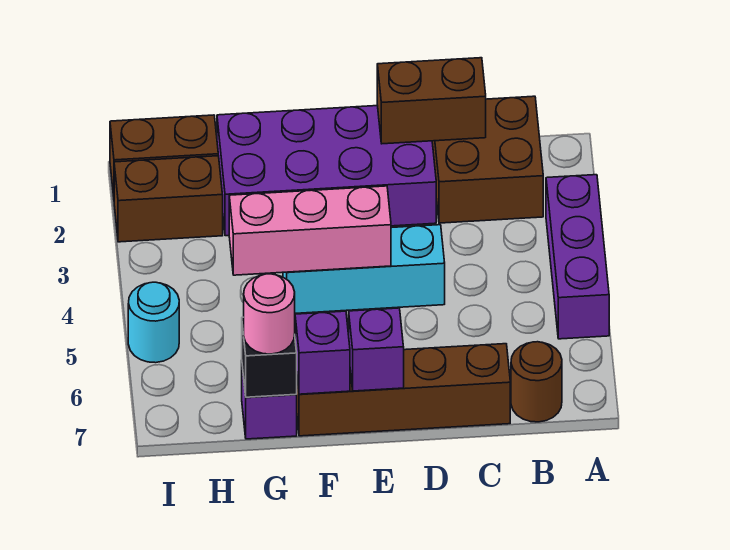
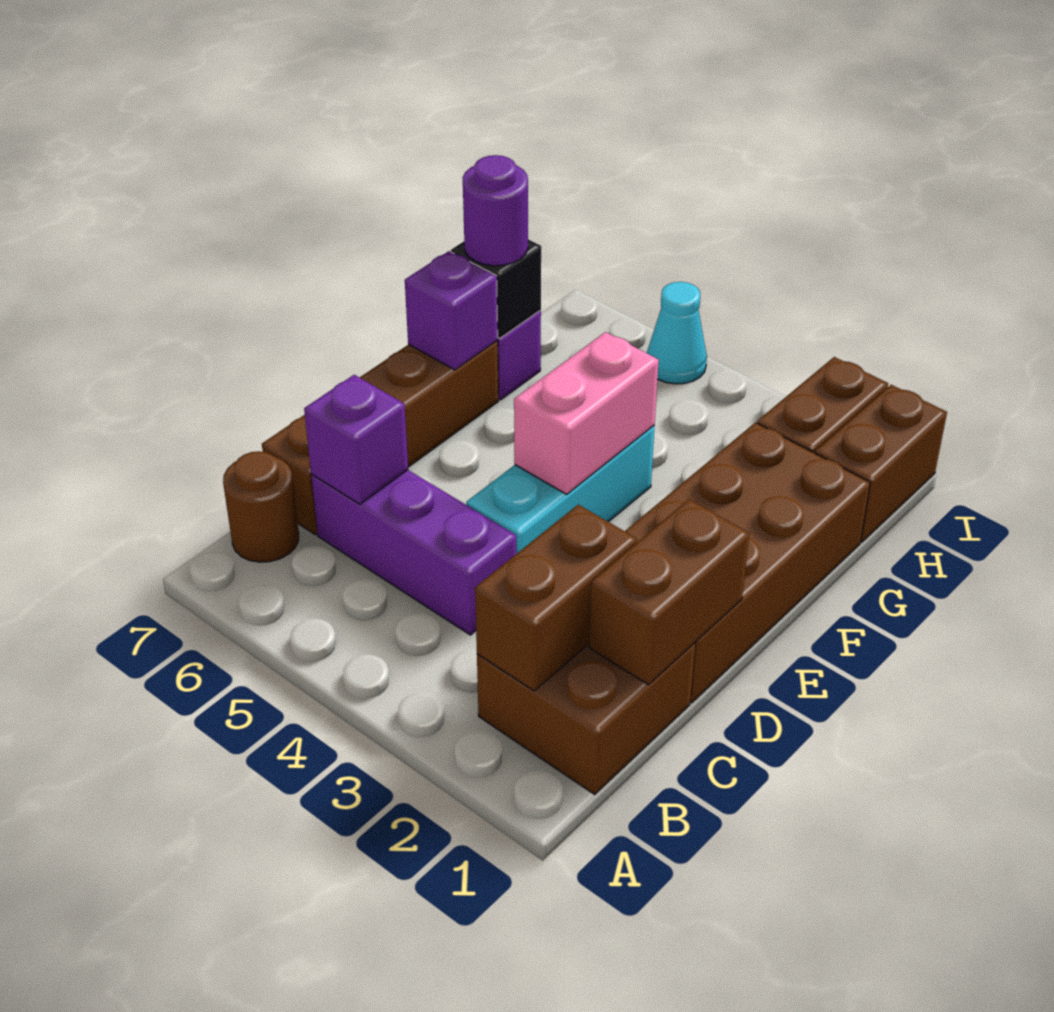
purple 1x3 brick [546,175,609,339] -> purple 1x3 brick moved to [311,470,517,635]
none -> brown 1x2 brick [475,505,637,691]
purple 2x4 brick [217,106,436,236] -> brown 2x4 brick [625,423,870,703]
pink 1x3 brick [229,186,391,275] -> pink 1x2 brick [514,332,659,494]
purple 1x1 brick [349,308,404,391] -> purple 1x1 brick moved to [304,375,408,504]
pink 1x1 round brick [244,274,295,354] -> purple 1x1 round brick [463,155,528,266]
cyan 1x1 round brick [128,282,179,363] -> cyan 1x1 cone [647,282,707,384]

